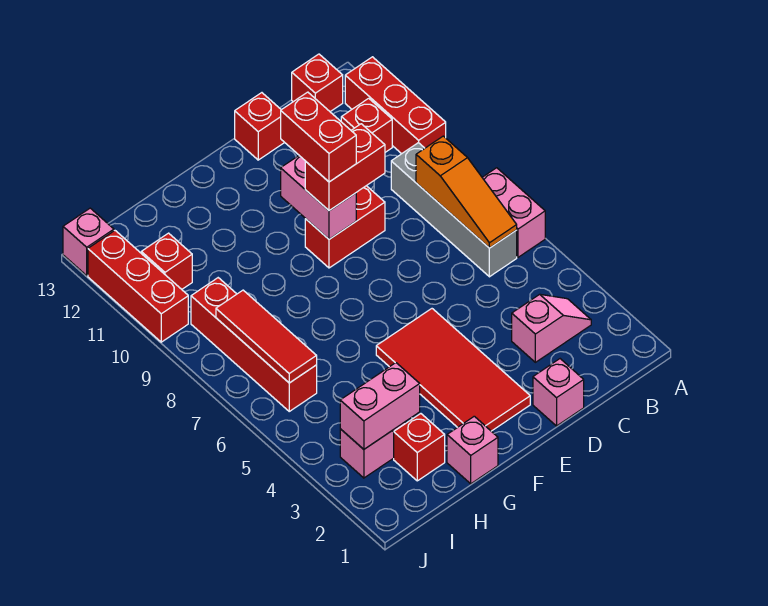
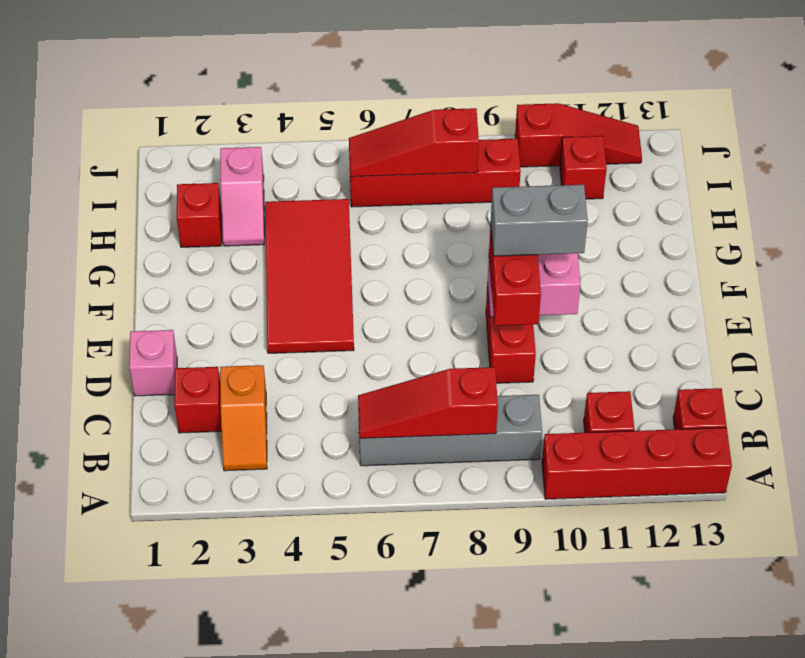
pink 1x2 brick [482,168,545,257] -> none
red 1x3 brick [345,57,446,154] -> red 1x4 brick [542,428,732,499]
pink 1x2 slope [512,294,591,362] -> orange 1x2 slope [220,365,267,471]
orange 1x3 slope [416,136,517,248] -> red 1x3 slope [358,367,498,438]
red 1x1 brick [235,93,285,160] -> red 1x1 brick moved to [174,367,222,433]
red 2x4 tile [376,309,530,431] -> red 2x4 tile turned to [265,199,354,353]
red 1x2 brick [281,92,356,182] -> grey 1x2 brick [491,185,588,256]
pink 1x1 brick [447,416,498,484] -> none
pink 1x2 brick [340,363,420,449] -> none
red 1x3 tile [216,290,317,383] -> red 1x3 slope [349,108,479,177]
red 1x3 brick [88,231,188,342] -> red 1x3 slope [515,103,642,167]
pink 1x1 brick [63,208,114,275] -> none

